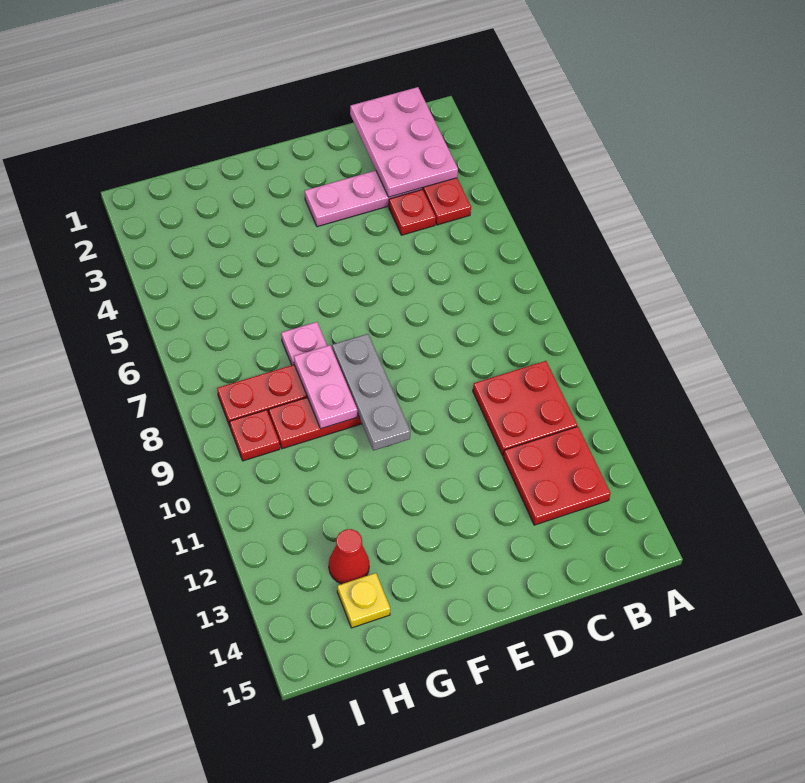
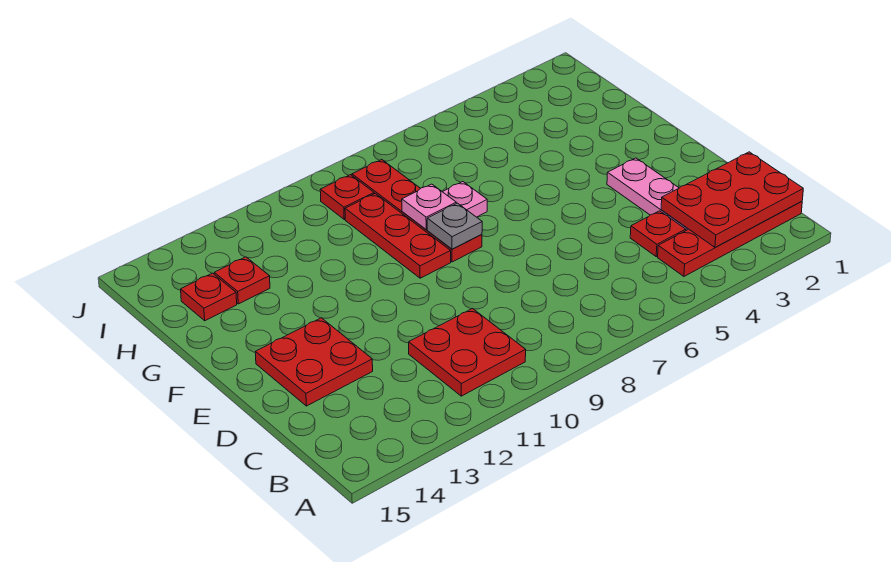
pink 2x3 plate [350,87,458,197] -> red 2x3 plate [661,152,803,248]
red 2x2 plate [503,427,611,525] -> red 2x2 plate moved to [255,318,373,406]
grey 1x3 plate [332,334,411,451] -> grey 1x1 plate [427,203,482,249]
pink 1x2 plate [294,345,357,429] -> pink 1x1 plate [402,184,456,229]
red 1x1 cone [329,529,369,584] -> red 1x1 plate [214,257,270,304]
yellow 1x1 plate [337,573,390,628] -> red 1x1 plate [181,273,237,321]

